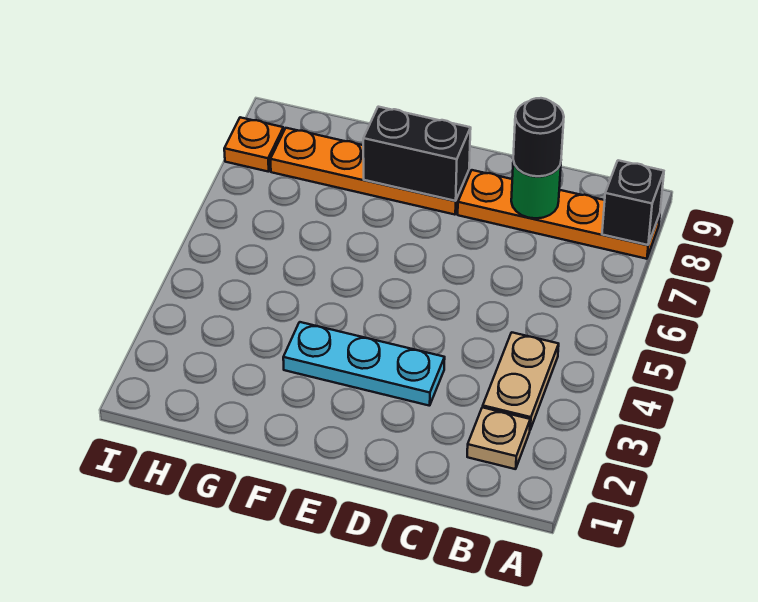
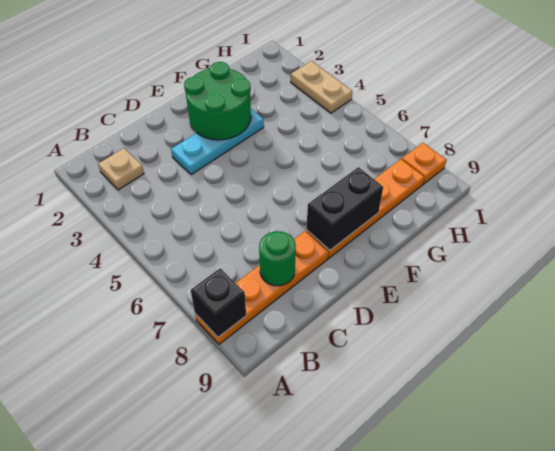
tan 1x2 plate [483,332,559,429] -> tan 1x2 plate moved to [291,61,352,113]
black 1x1 round brick [513,98,564,176] -> none
none -> green 2x2 round brick [184,62,251,140]

